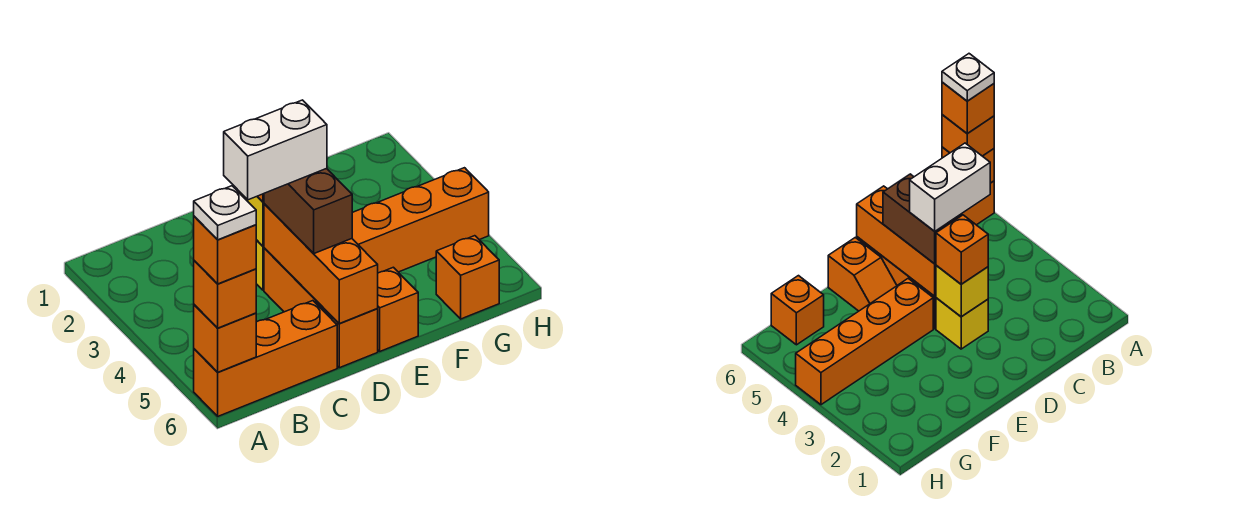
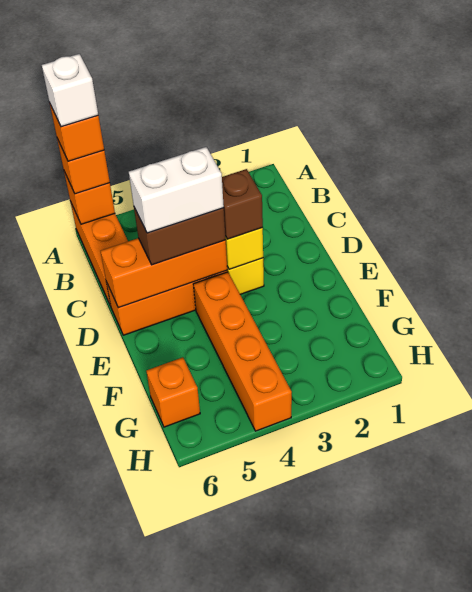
white 1x1 plate [194,186,256,240] -> white 1x1 brick [42,54,98,127]
white 1x2 brick [224,100,327,200] -> white 1x2 brick turned to [129,147,224,233]
orange 1x1 brick [936,215,988,284] -> brown 1x1 brick [222,169,263,239]
orange 1x2 slope [377,267,418,351] -> none

